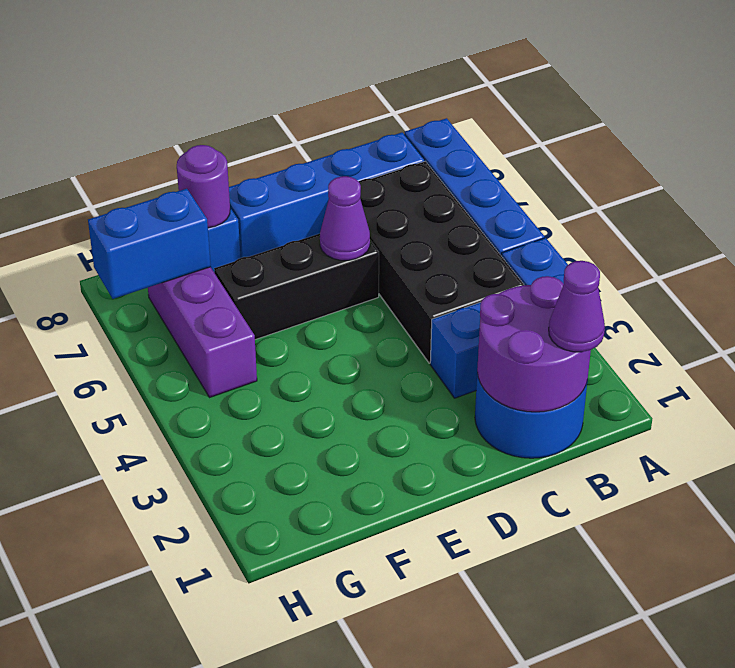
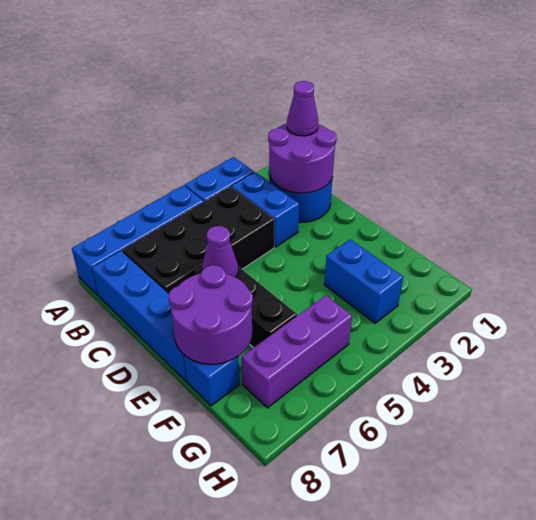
purple 1x1 round brick [177,145,230,228] -> purple 2x2 round brick [169,265,253,364]
blue 1x2 brick [88,189,211,299] -> blue 1x2 brick moved to [324,239,403,323]

